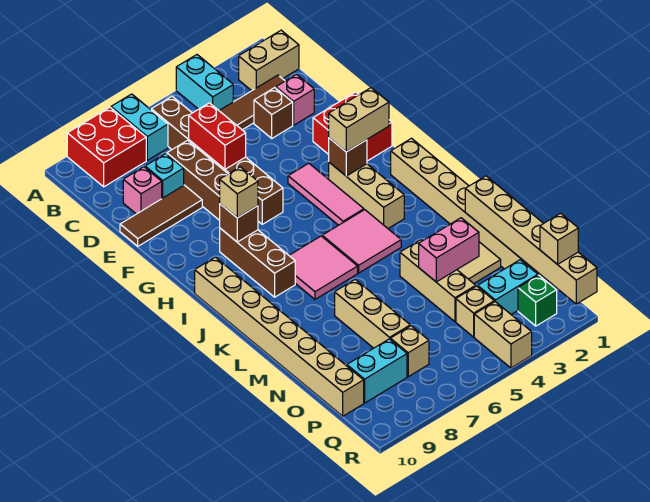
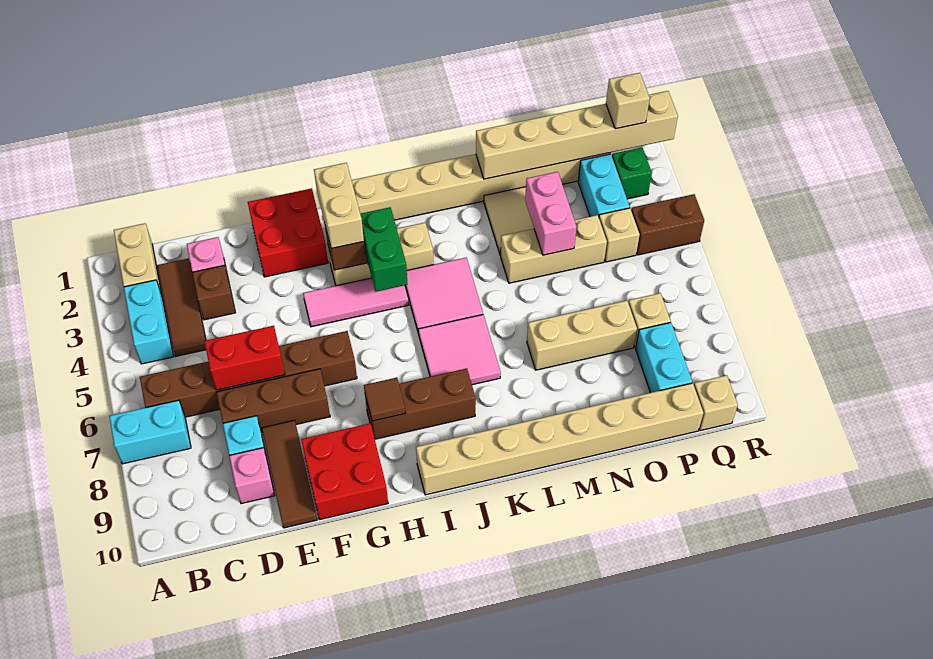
cyan 1x2 brick [176,55,233,110] -> cyan 1x2 brick turned to [124,280,174,364]
red 2x2 brick [67,107,146,187] -> red 2x2 brick moved to [301,424,388,520]
brown 1x1 brick [220,204,258,242] -> brown 1x1 tile [364,378,406,421]
tan 1x1 brick [220,167,258,218] -> tan 1x1 brick moved to [694,375,738,431]
none -> green 1x2 brick [360,207,408,292]
tan 1x2 brick [474,302,532,368] -> brown 1x2 brick [631,194,704,255]

